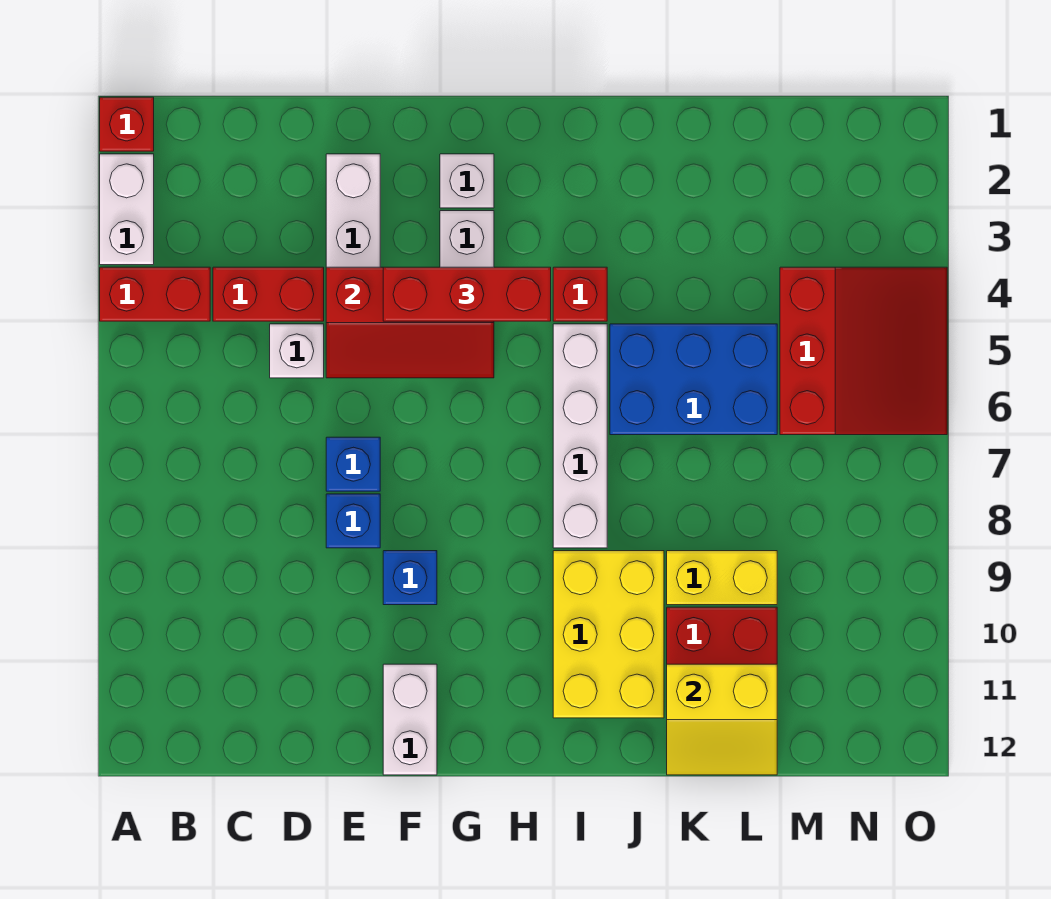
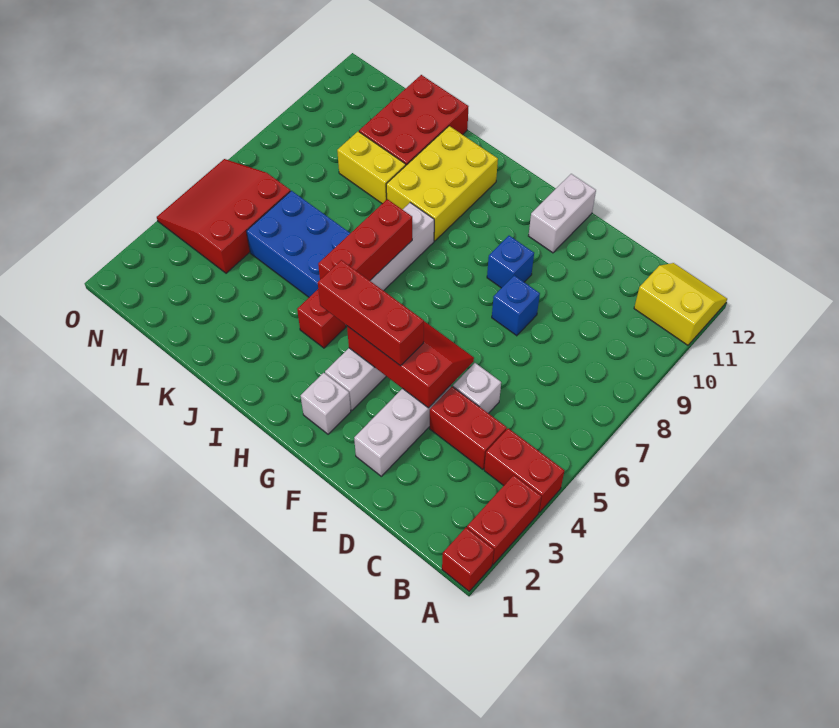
white 1x2 brick [100,154,154,265] -> red 1x2 brick [467,475,541,564]
blue 1x1 brick [326,437,380,491] -> none
none -> red 1x3 brick [318,199,412,281]
yellow 2x2 slope [667,664,777,775] -> yellow 2x2 slope moved to [634,263,727,345]

